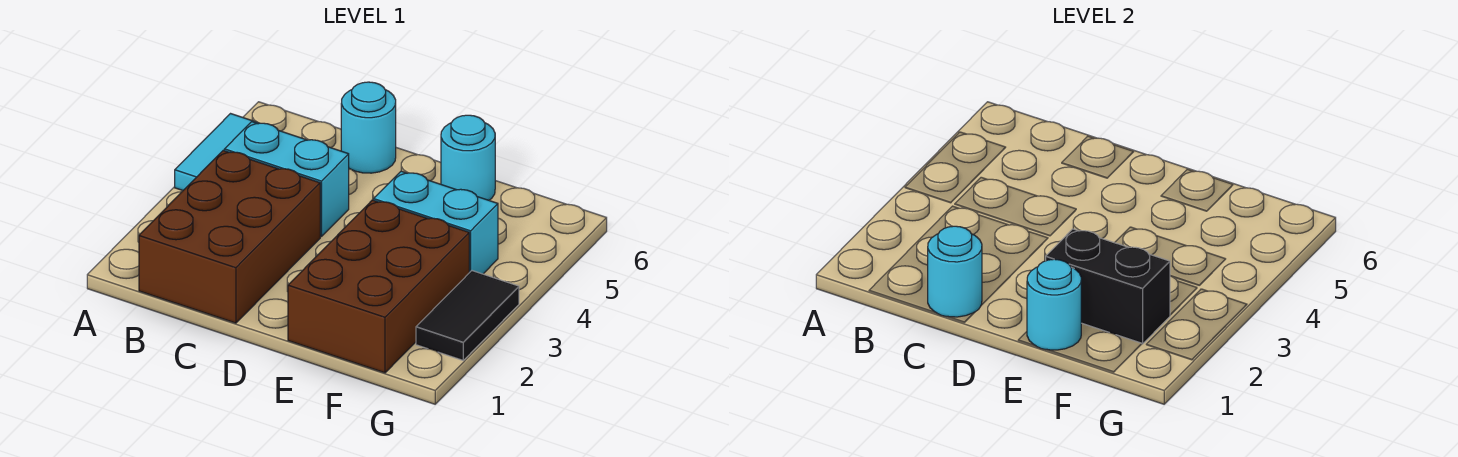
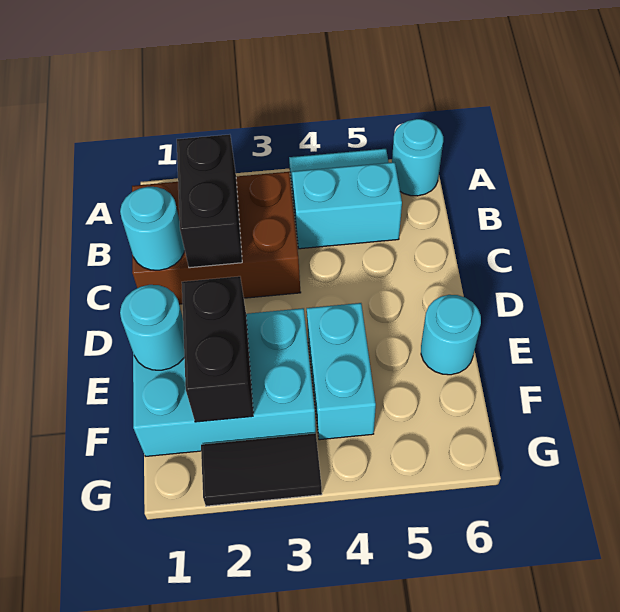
none -> black 1x2 brick [177,134,242,268]
cyan 1x2 brick [224,122,349,237] -> cyan 1x2 brick turned to [292,162,402,249]
cyan 1x1 round brick [341,82,396,173] -> cyan 1x1 round brick moved to [392,119,443,196]
brown 2x3 brick [288,200,469,373] -> cyan 2x3 brick [133,308,316,456]

